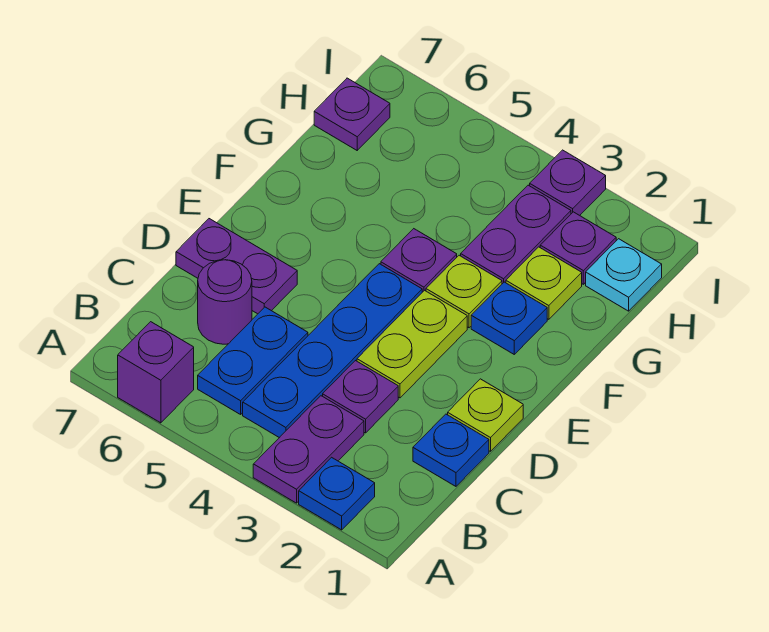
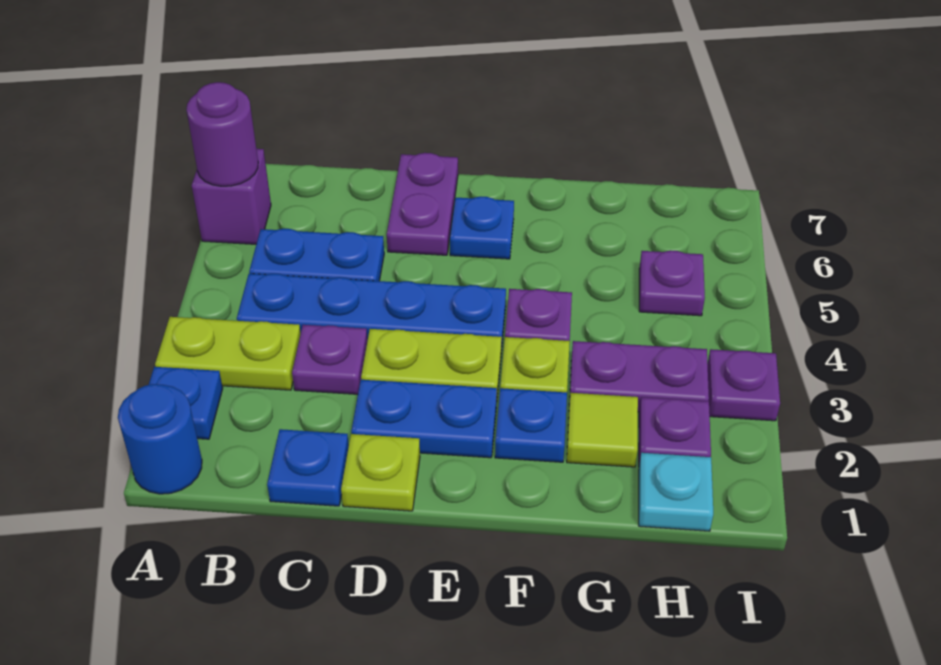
none -> blue 1x1 round brick [118,384,202,494]
purple 1x2 plate [253,396,364,503] -> lime 1x2 plate [155,317,301,390]
purple 1x1 round brick [198,260,252,344] -> purple 1x1 round brick moved to [186,82,258,186]
none -> blue 1x2 plate [351,380,497,458]
none -> blue 1x1 plate [450,197,514,259]
lime 1x1 plate [506,247,582,319] -> lime 1x1 tile [567,393,638,467]
purple 1x1 plate [314,78,390,150] -> purple 1x1 plate moved to [639,250,705,316]

